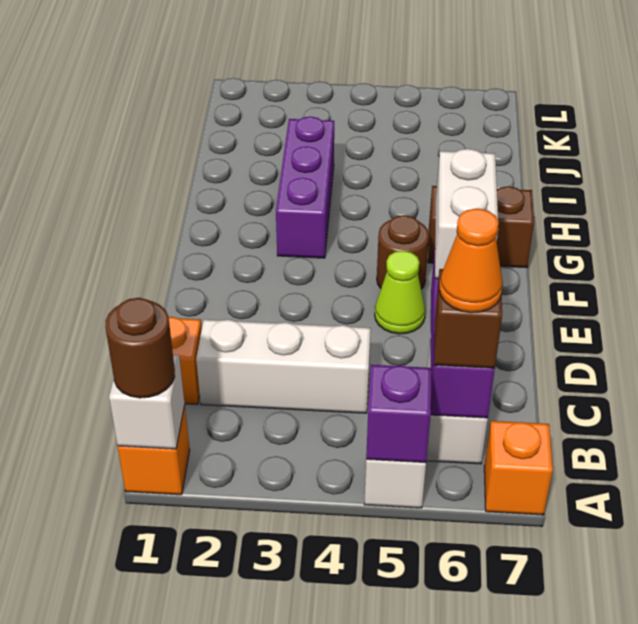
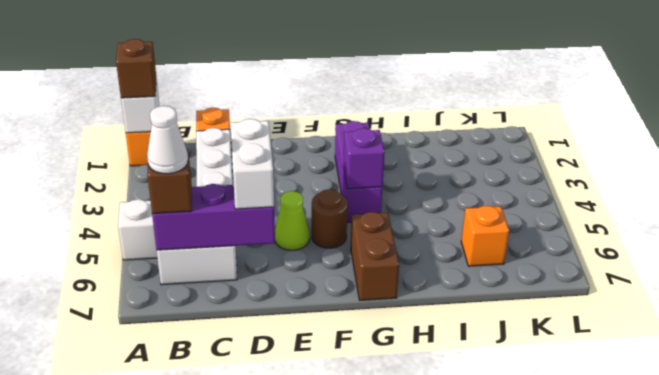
brown 1x1 round brick [105,298,175,398] -> brown 1x1 brick [116,39,156,98]
purple 1x1 brick [366,365,431,463] -> purple 1x1 brick moved to [343,128,385,189]
orange 1x1 brick [484,421,553,515] -> orange 1x1 brick moved to [461,206,509,266]
orange 1x1 cone [439,208,503,313] -> white 1x1 cone [147,106,188,174]
white 1x2 brick [435,149,498,279] -> white 1x2 brick turned to [231,119,274,209]
purple 1x3 brick [276,117,334,258] -> purple 1x3 brick turned to [335,121,383,222]

